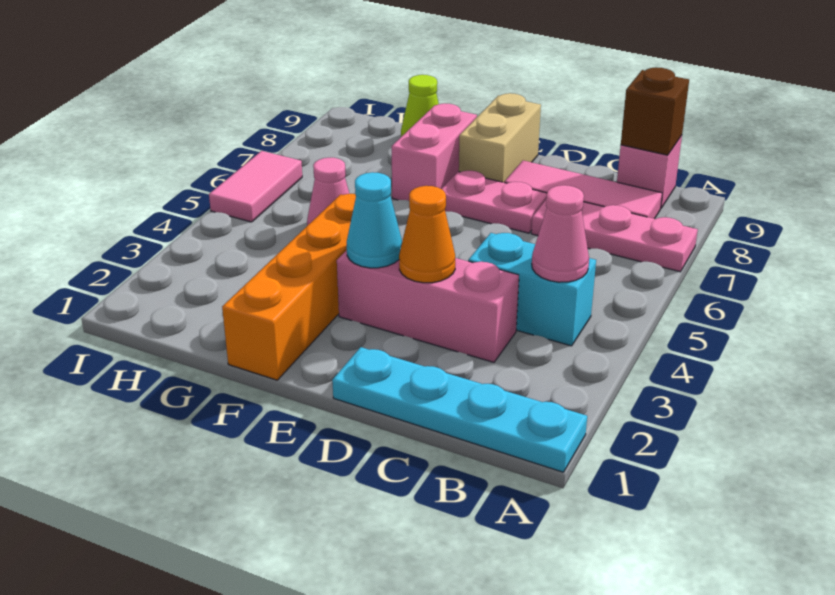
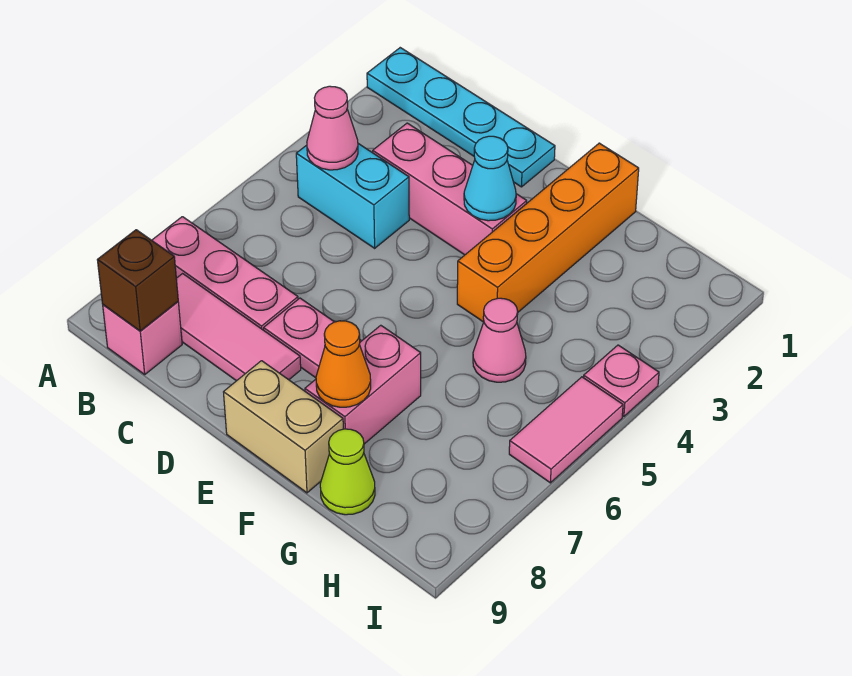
orange 1x1 cone [399,186,455,283] -> orange 1x1 cone moved to [316,321,371,407]
tan 1x2 brick [459,93,541,182] -> tan 1x2 brick turned to [224,361,343,493]
none -> pink 1x1 plate [584,345,659,417]

